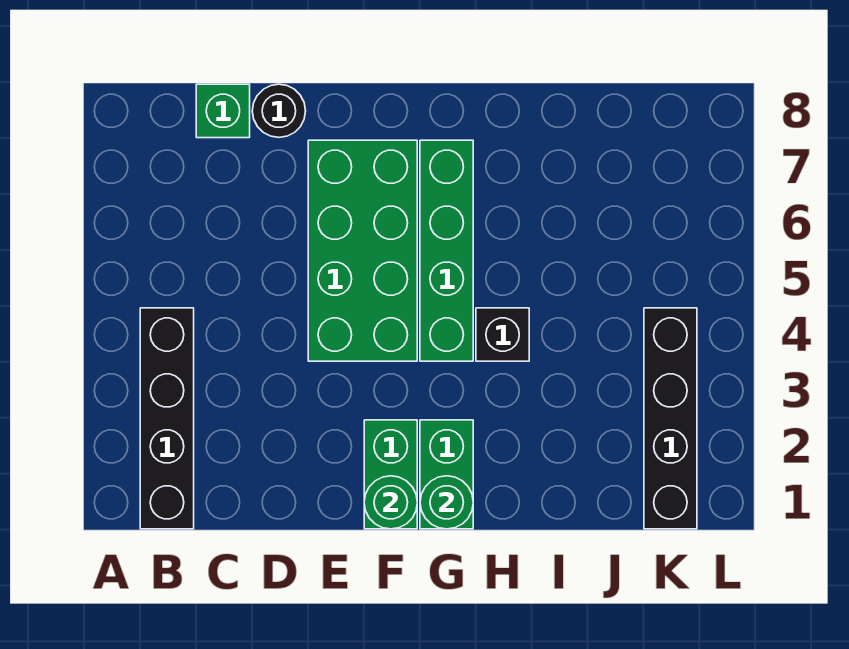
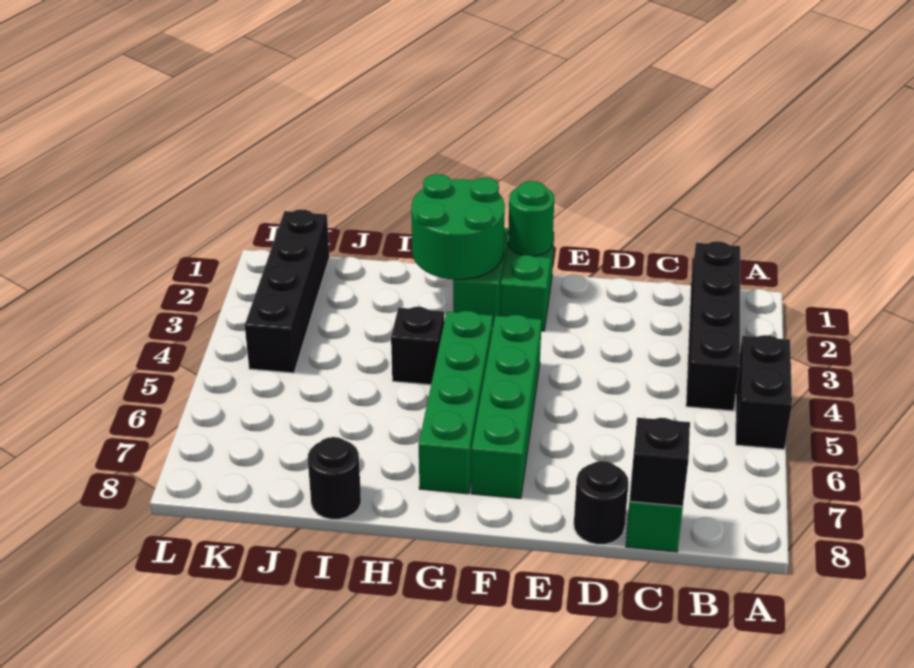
none -> black 1x2 brick [736,335,792,449]
none -> black 1x1 brick [630,418,690,506]
green 2x4 brick [308,140,417,361] -> green 1x4 brick [471,315,542,498]
green 1x1 round brick [420,476,473,529] -> green 2x2 round brick [411,174,505,280]
none -> black 1x1 round brick [308,437,361,519]

